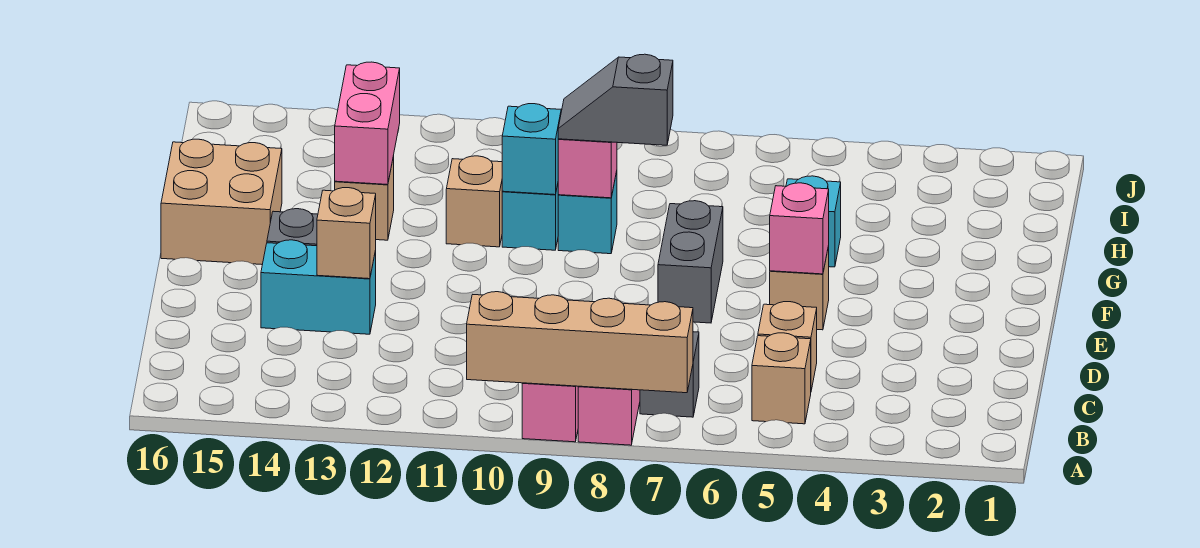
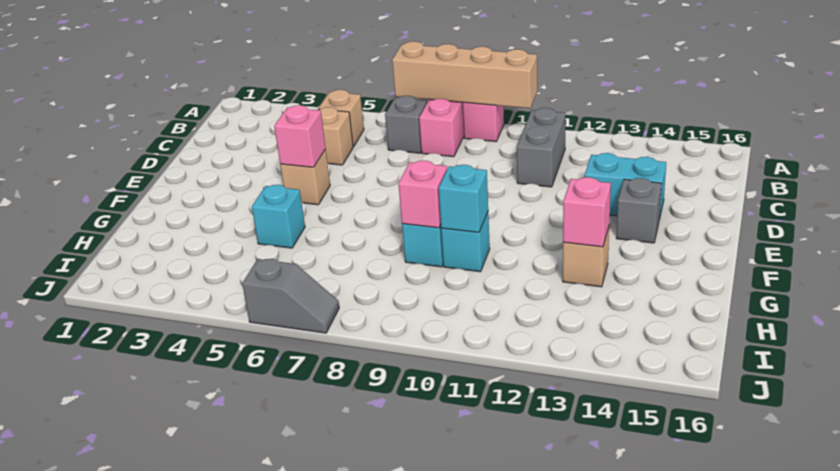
tan 1x1 brick [317,188,376,279] -> none
grey 1x2 brick [658,201,723,323] -> grey 1x2 brick moved to [517,108,565,187]
tan 2x2 brick [161,139,282,265] -> none
grey 1x2 slope [558,54,673,145] -> grey 1x2 slope moved to [242,259,339,333]
tan 1x1 brick [446,156,502,247] -> none
pink 1x2 brick [335,62,400,185] -> pink 1x1 brick [563,177,611,247]

